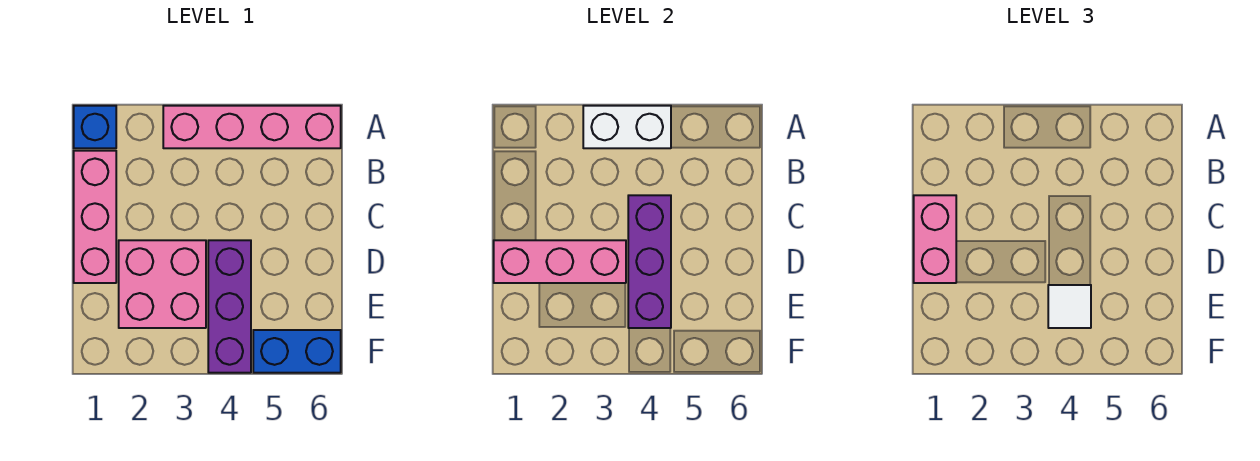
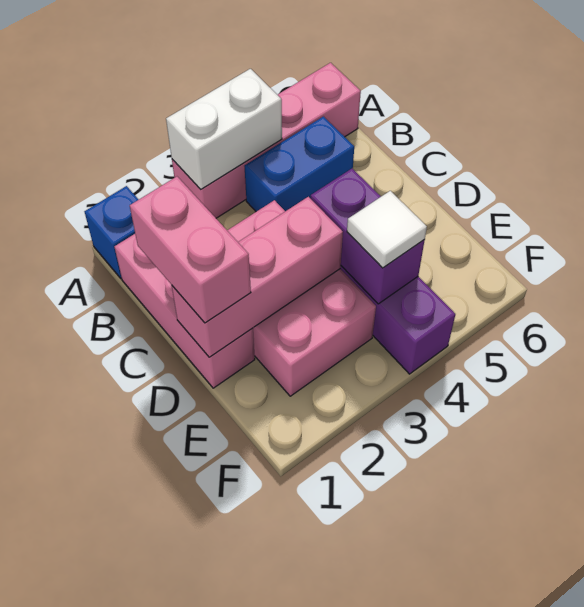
purple 1x3 brick [628,195,671,328] -> purple 1x2 brick [311,169,425,304]
pink 2x2 brick [119,240,206,328] -> pink 2x3 brick [227,200,376,396]
blue 1x2 brick [253,330,341,373] -> blue 1x2 brick moved to [244,116,354,212]

